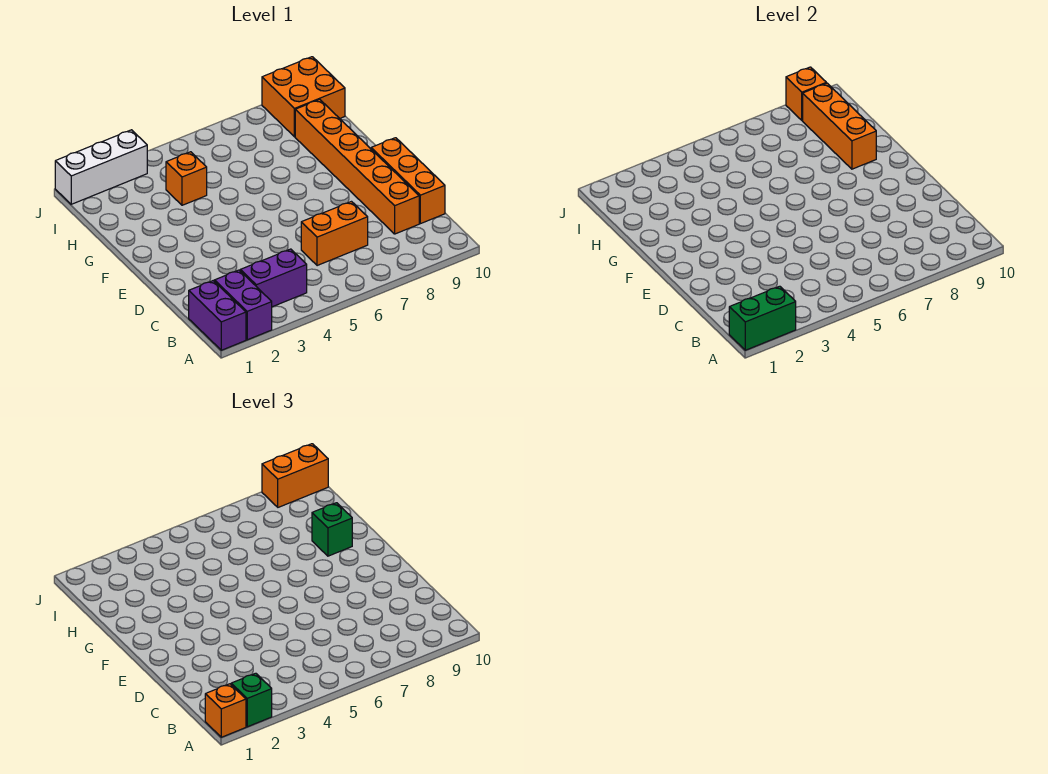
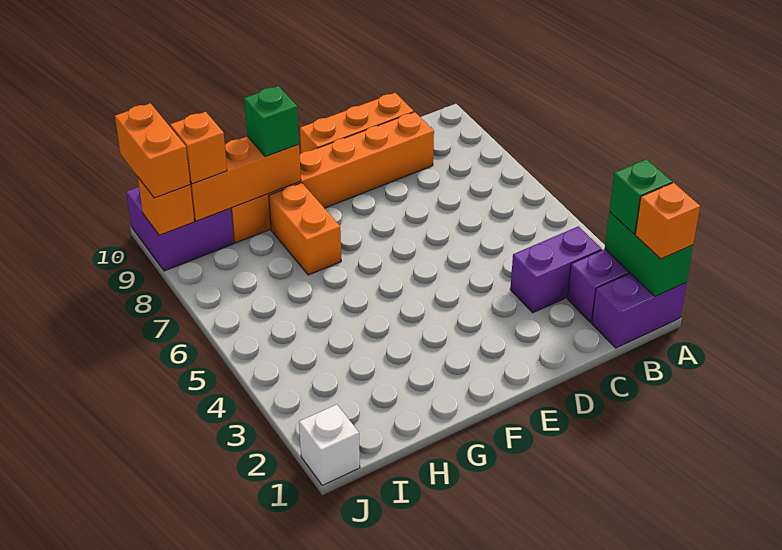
purple 1x2 brick [240,249,307,307] -> purple 1x2 brick turned to [510,226,602,313]
orange 1x2 brick [301,202,368,266] -> orange 1x2 brick moved to [269,183,341,275]
orange 1x1 brick [166,152,207,205] -> orange 1x1 brick moved to [170,112,227,184]
orange 2x2 brick [262,57,345,137] -> purple 2x2 brick [126,187,234,271]
white 1x3 brick [55,130,147,204] -> white 1x1 brick [299,405,360,485]

